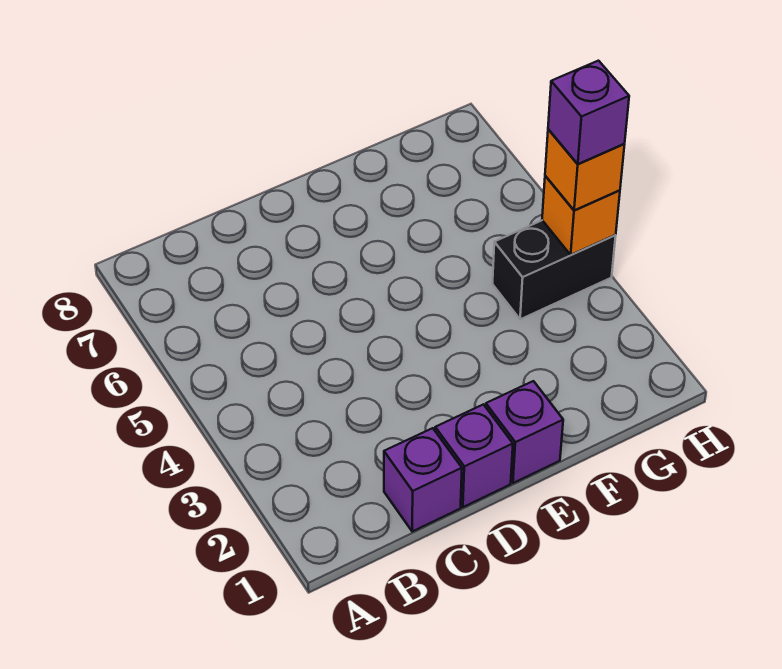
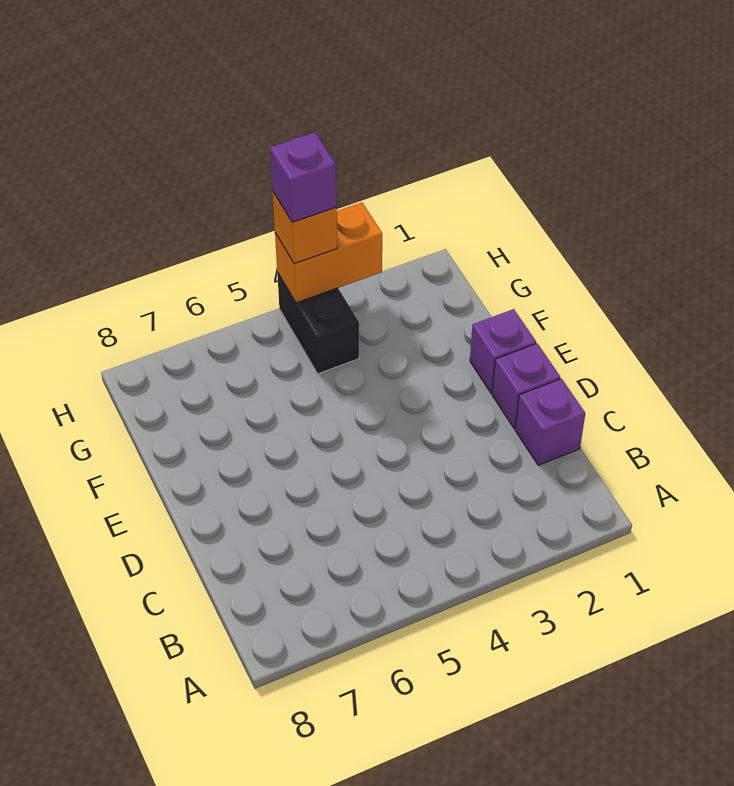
orange 1x1 brick [542,176,620,255] -> orange 1x2 brick [275,202,382,303]

